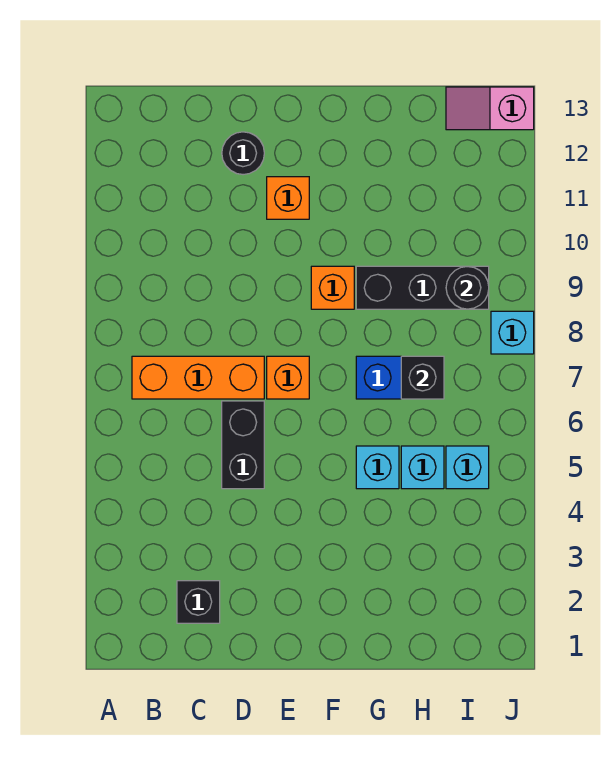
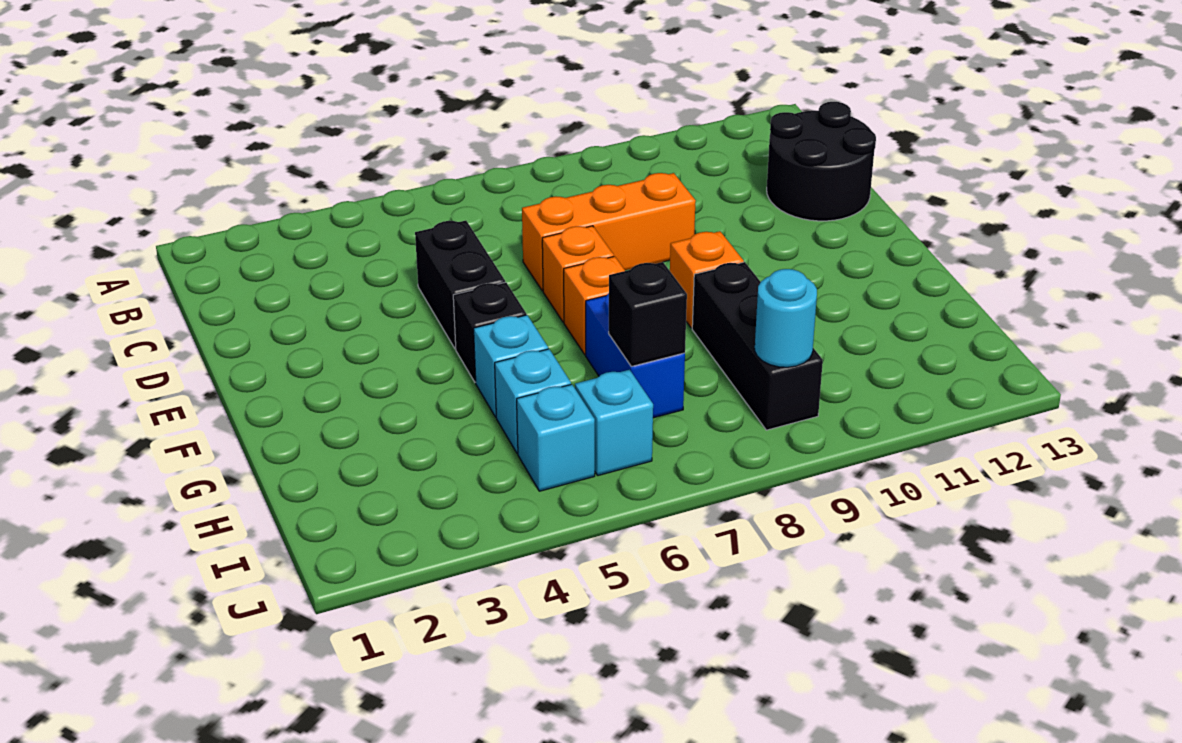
orange 1x3 brick [132,356,264,399] -> orange 1x3 brick turned to [522,173,696,291]
black 1x1 brick [177,581,220,623] -> black 1x1 brick moved to [453,282,526,382]
black 1x2 brick [222,401,264,489] -> black 1x2 brick turned to [415,221,505,349]
black 1x1 round brick [222,132,264,175] -> black 2x2 round brick [767,102,876,221]
orange 1x1 brick [267,177,309,219] -> orange 1x1 brick moved to [564,256,625,355]
black 1x1 round brick [446,266,489,309] -> cyan 1x1 round brick [755,269,817,367]
pink 1x2 slope [446,87,534,130] -> none
cyan 1x1 brick [491,311,534,354] -> cyan 1x1 brick moved to [575,370,653,475]

